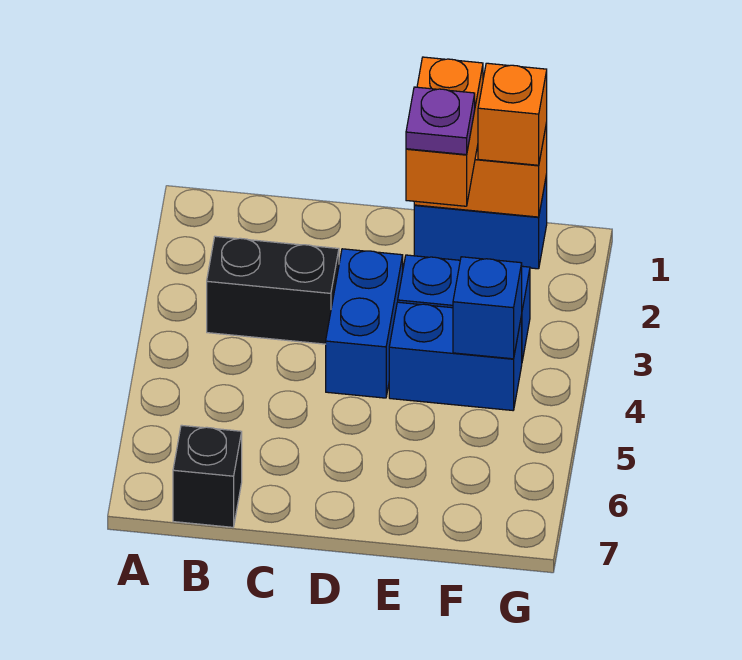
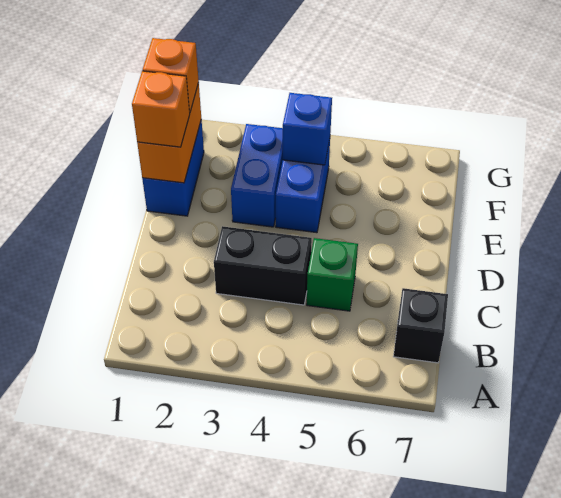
black 1x2 brick [207,236,339,344] -> black 1x2 brick turned to [214,226,312,305]
none -> green 1x1 brick [307,238,358,311]
blue 1x2 brick [326,249,403,398] -> none
orange 1x2 brick [406,57,483,206] -> orange 1x1 brick [132,71,190,147]
purple 1x1 plate [406,87,475,155] -> none

